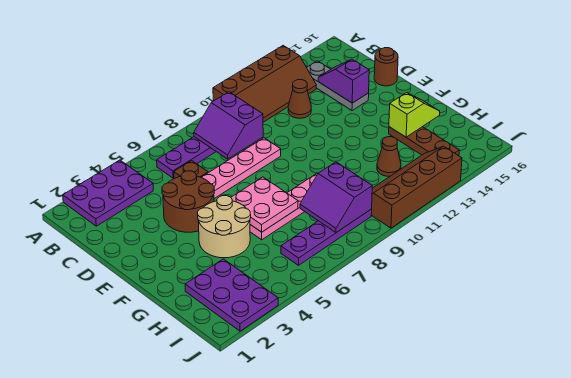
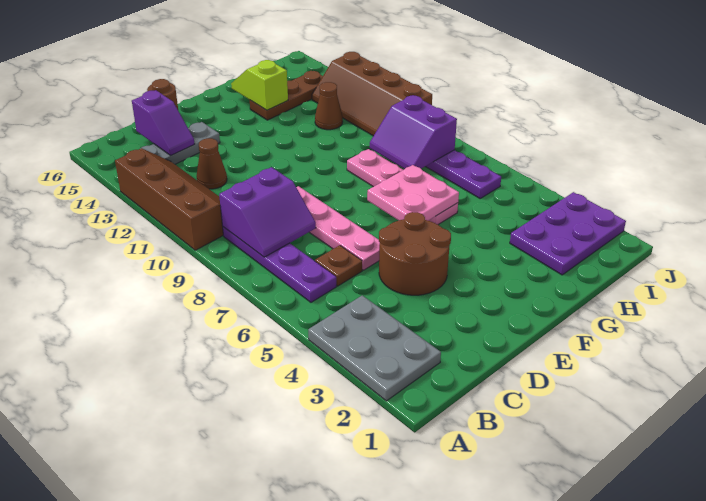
purple 2x3 plate [63,160,153,226] -> grey 2x3 plate [308,295,441,401]
purple 1x2 slope [318,59,369,103] -> purple 1x2 slope turned to [132,90,194,155]
tan 2x2 round brick [198,196,251,258] -> none
purple 2x2 slope [300,162,372,233] -> purple 2x2 slope turned to [370,95,457,169]

